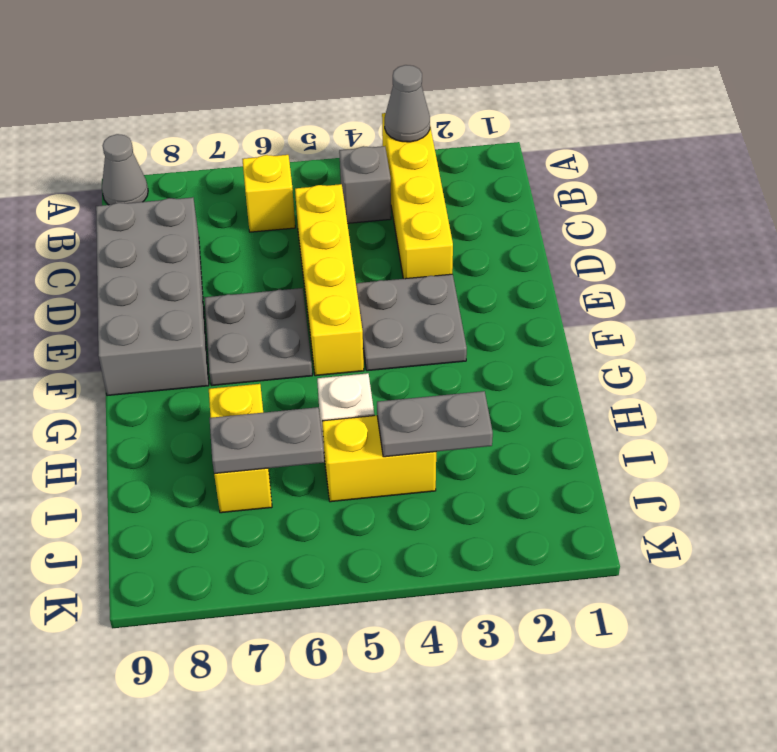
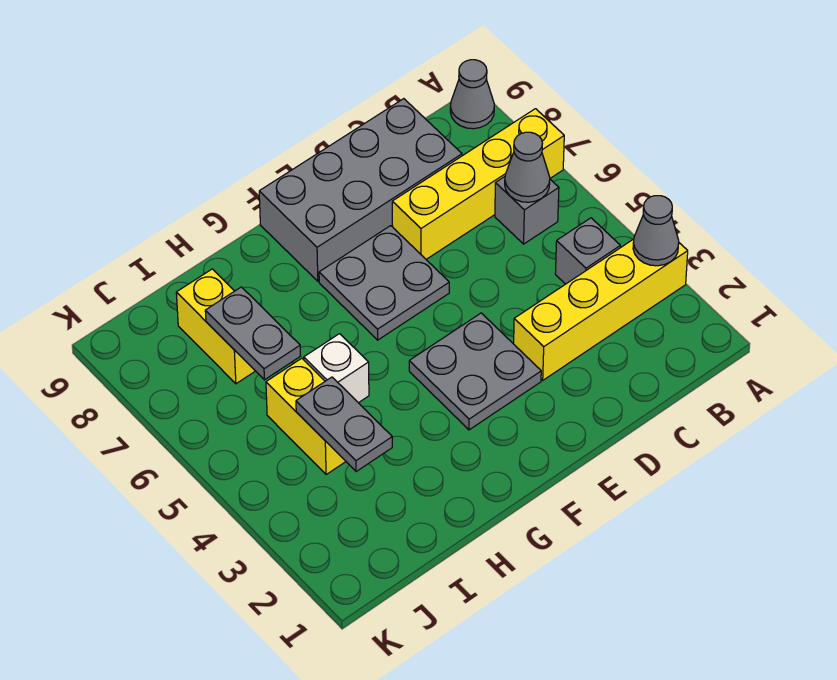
yellow 1x1 brick [242,155,295,232] -> grey 1x1 brick [495,177,559,244]
none -> grey 1x1 cone [505,132,550,202]
yellow 1x4 brick [295,184,364,376] -> yellow 1x4 brick moved to [392,109,564,259]
yellow 1x2 brick [209,384,272,513] -> yellow 1x2 brick turned to [176,269,255,384]

